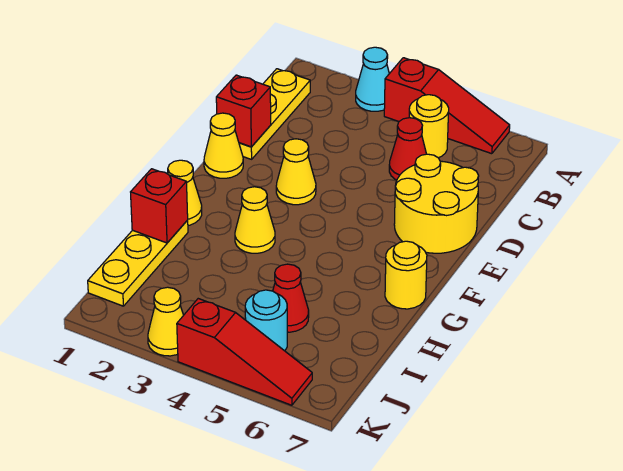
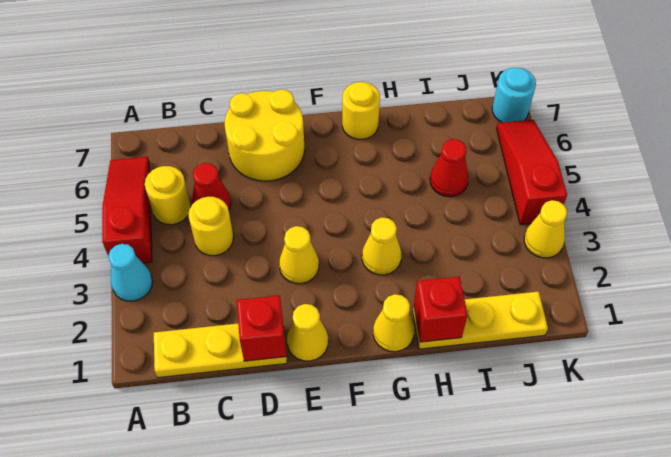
none -> yellow 1x1 round brick [188,197,233,256]
cyan 1x1 round brick [245,290,287,351] -> cyan 1x1 round brick moved to [492,68,536,123]

